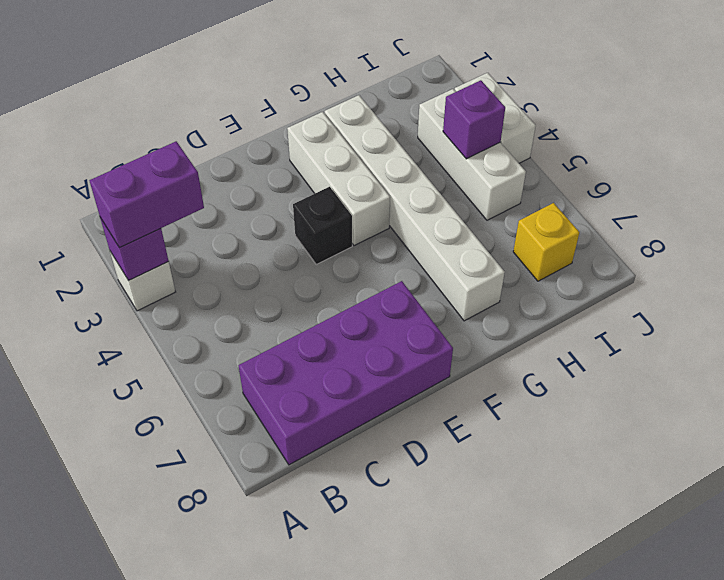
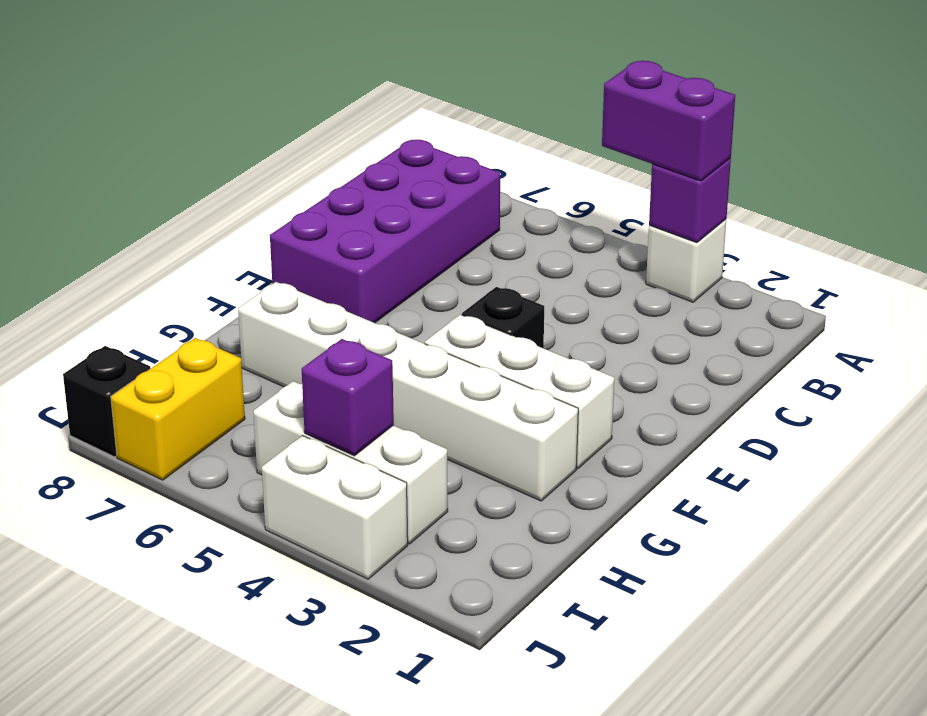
purple 1x2 brick [89,141,204,248] -> purple 1x2 brick turned to [602,61,735,181]
yellow 1x1 brick [513,203,579,281] -> yellow 1x2 brick [111,338,245,480]
none -> black 1x1 brick [63,346,150,457]

